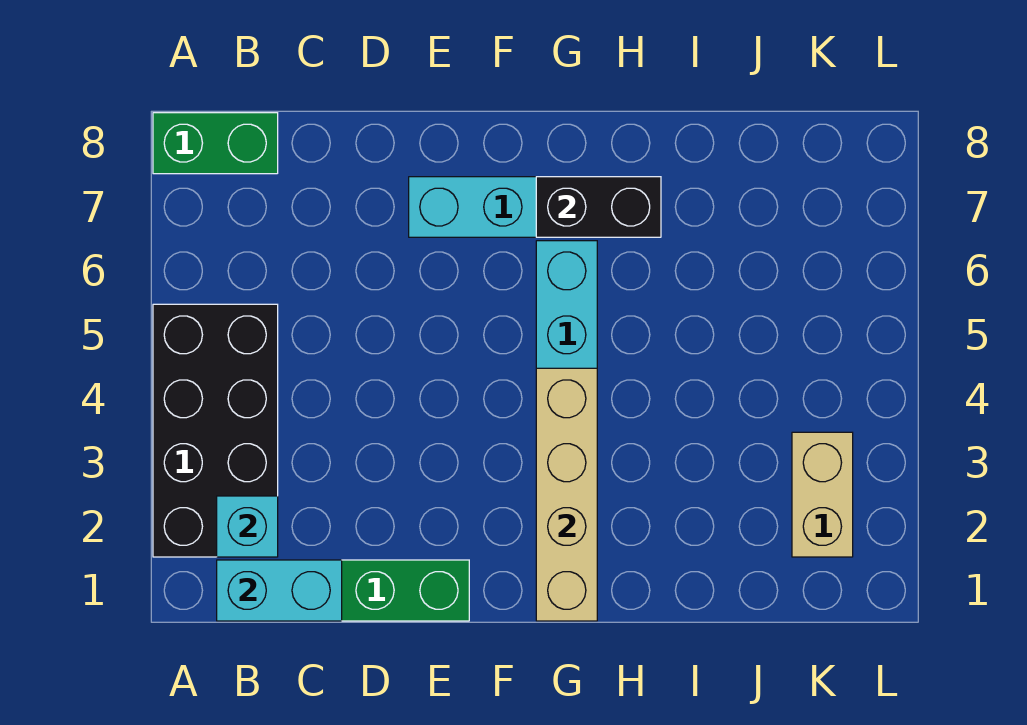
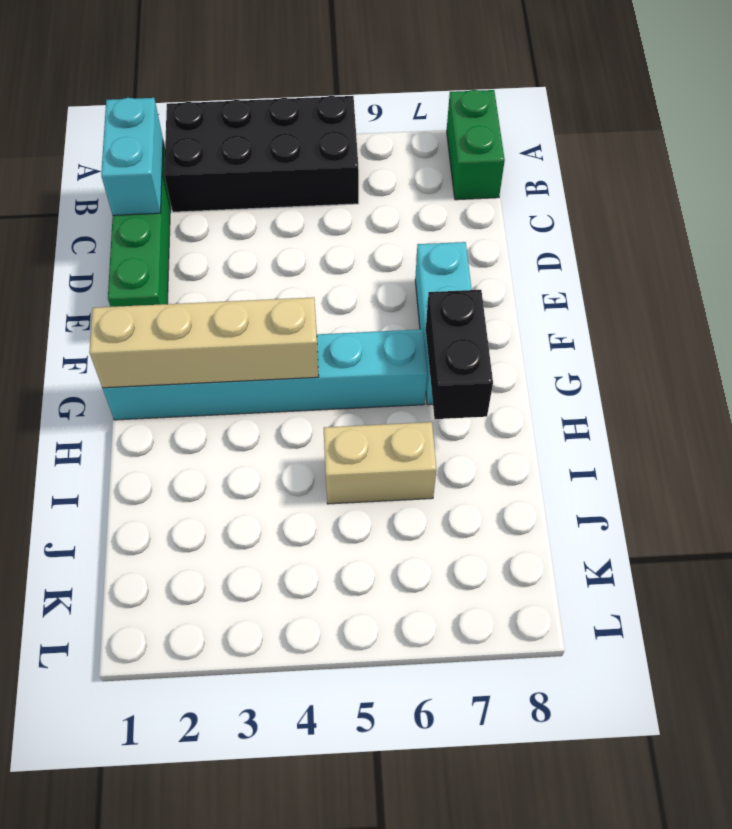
cyan 1x1 brick [217,496,278,557] -> none
tan 1x2 brick [792,432,853,557] -> tan 1x2 brick moved to [324,422,436,504]

